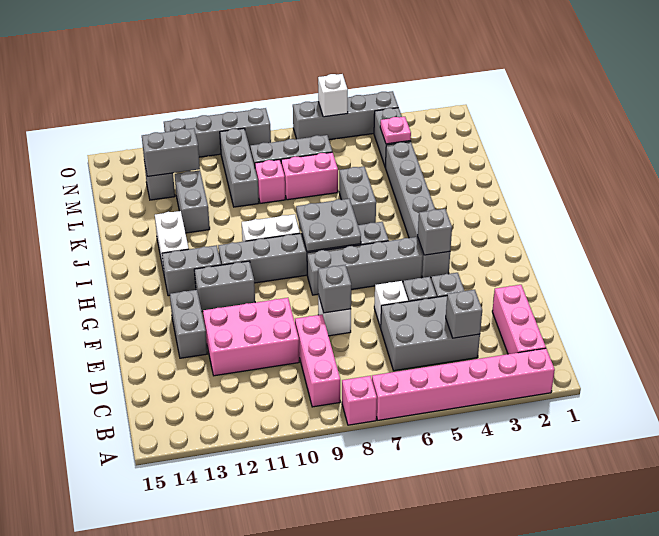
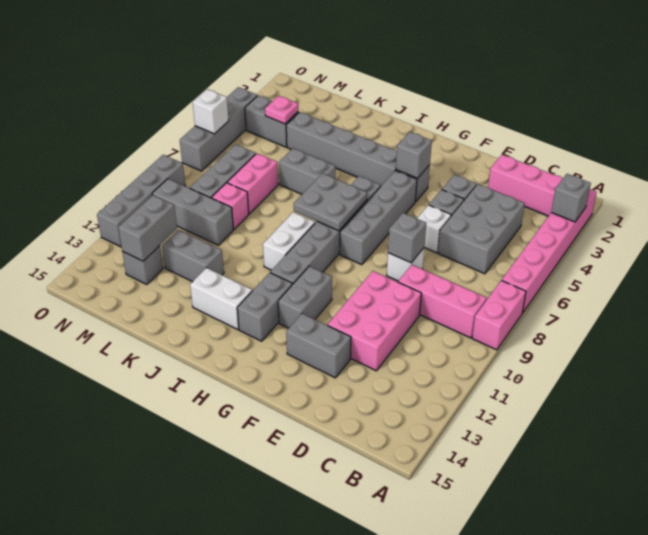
pink 1x1 brick [342,376,377,425] -> pink 1x2 brick [472,280,526,350]
grey 1x1 brick [446,290,482,338] -> grey 1x1 brick moved to [551,174,591,222]

